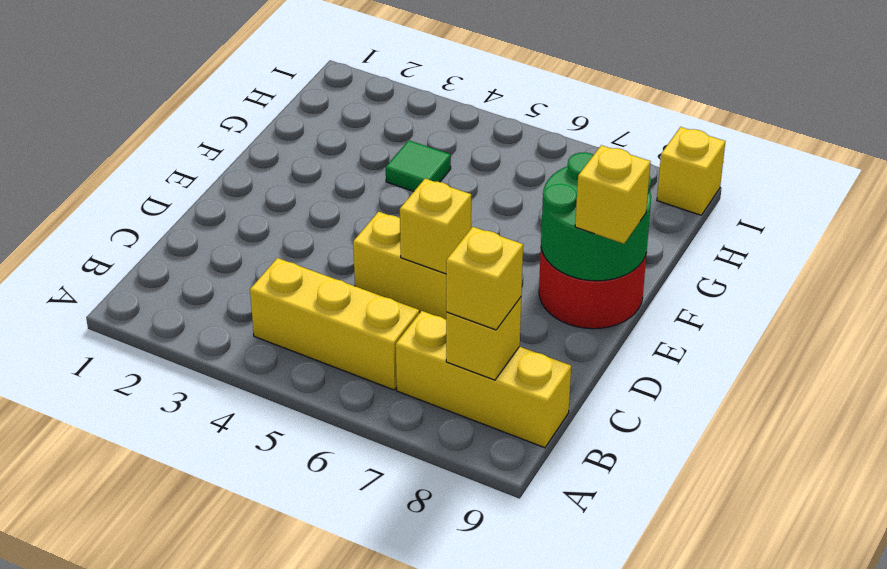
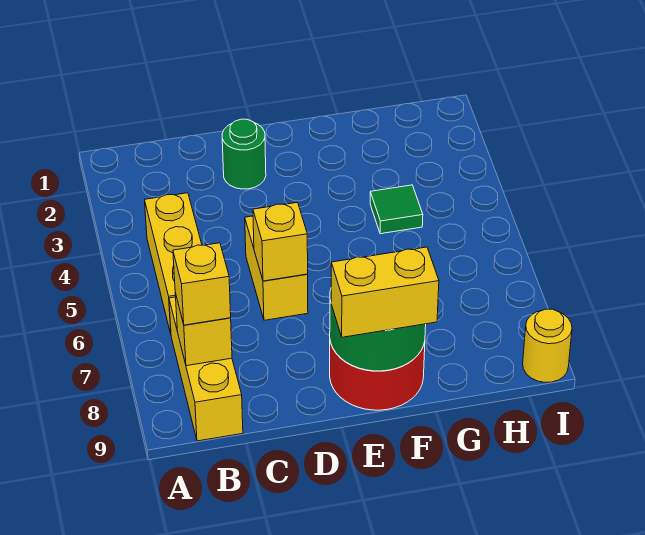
none -> green 1x1 round brick [222,119,266,189]
yellow 1x1 brick [575,145,651,244] -> yellow 1x2 brick [331,247,439,337]
yellow 1x1 brick [657,127,725,215] -> yellow 1x1 round brick [523,309,572,382]

